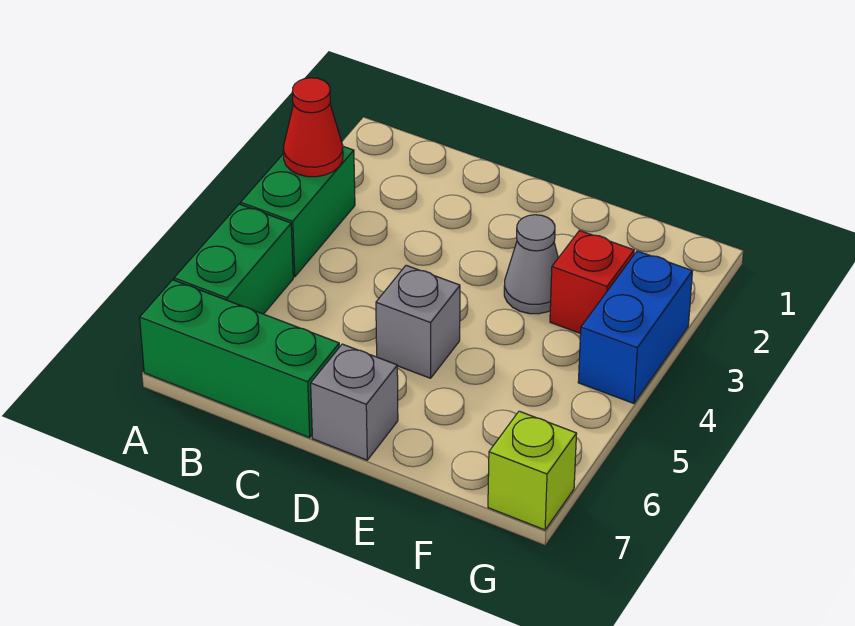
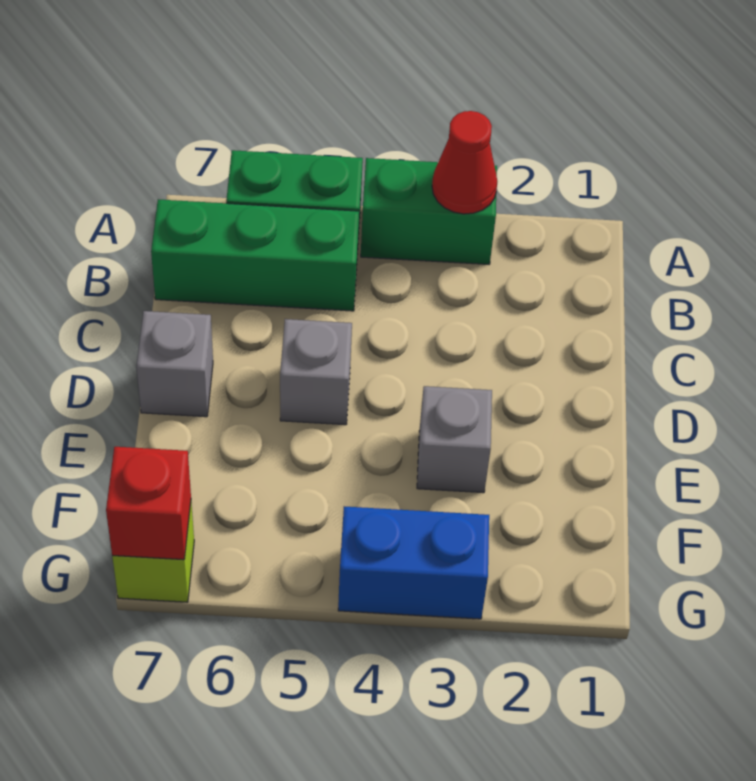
green 1x3 brick [140,280,339,438] -> green 1x3 brick turned to [151,199,359,311]
grey 1x1 cone [504,215,558,314] -> grey 1x1 brick [417,386,492,493]
red 1x1 brick [550,231,634,334] -> red 1x1 brick moved to [106,447,191,560]

